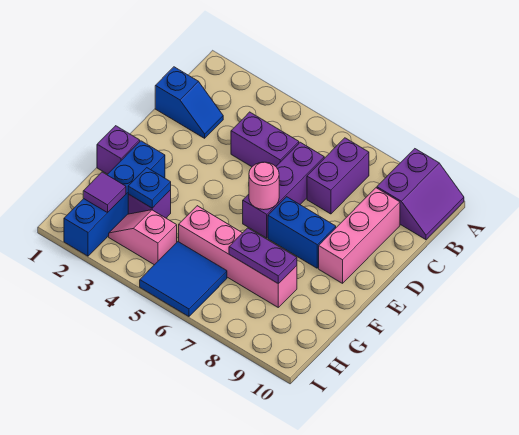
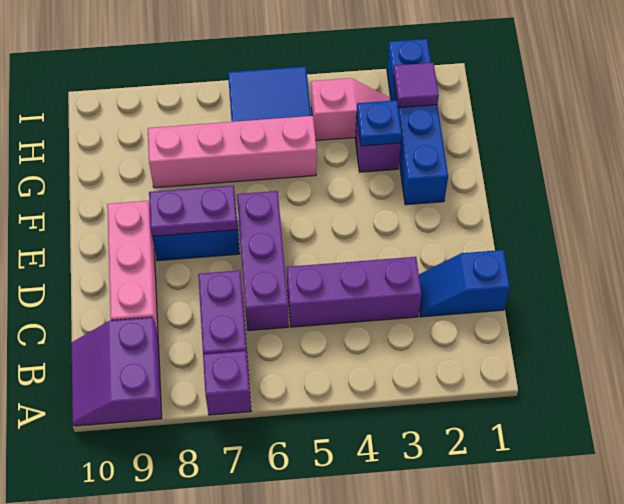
purple 1x2 brick [231,112,299,167] -> purple 1x3 brick [287,257,421,327]
pink 1x1 round brick [249,162,279,210] -> none
purple 1x1 brick [97,126,140,174] -> purple 1x1 brick moved to [203,351,251,415]
purple 1x2 plate [229,228,297,284] -> purple 1x2 plate moved to [149,185,237,236]

